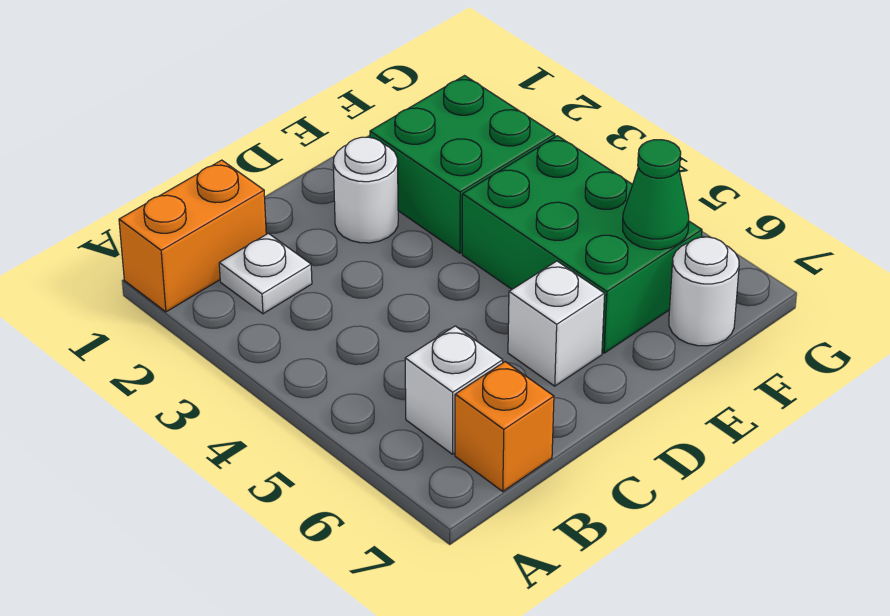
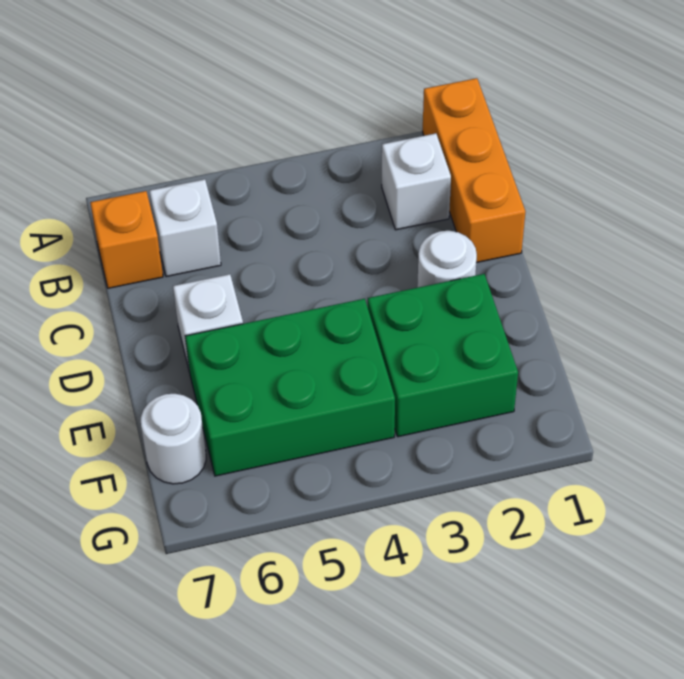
orange 1x2 brick [119,160,266,312] -> orange 1x3 brick [423,78,526,263]
white 1x1 plate [219,233,312,314] -> white 1x1 brick [382,133,451,230]
green 1x1 cone [623,140,689,250] -> none

